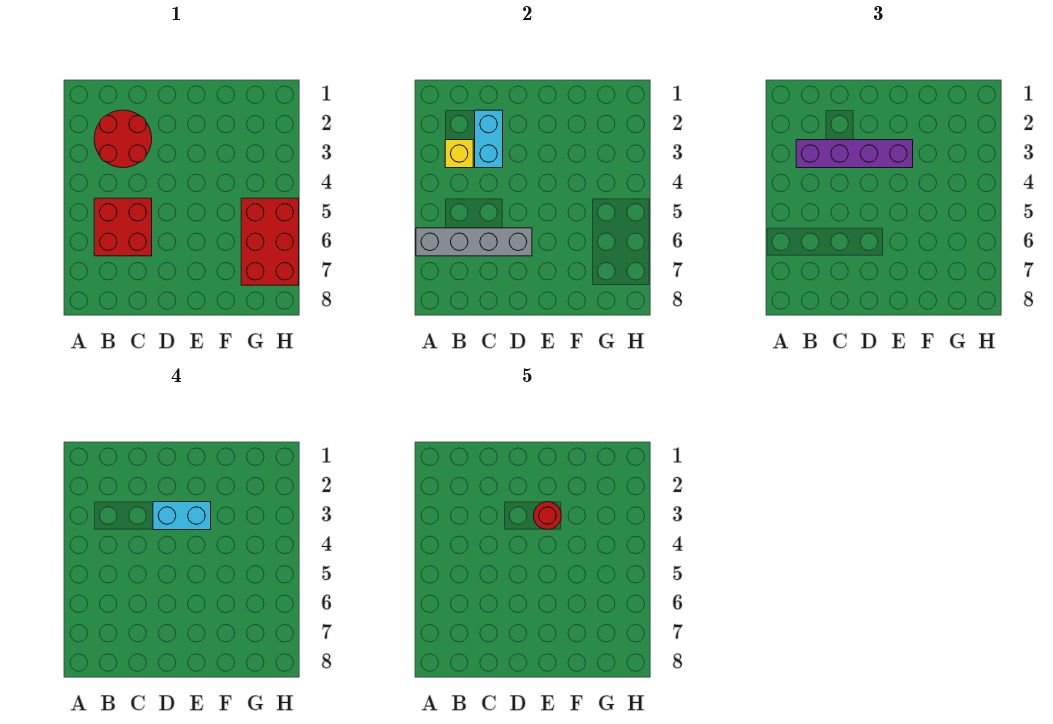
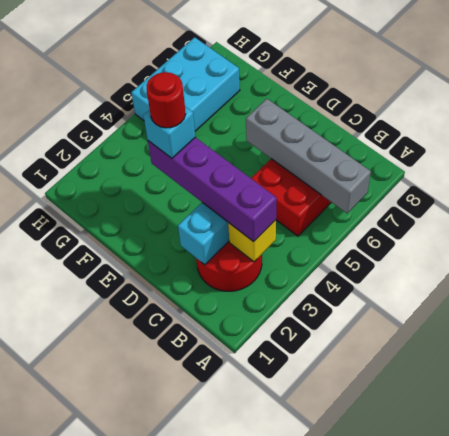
cyan 1x2 brick [153,502,211,530] -> cyan 1x1 brick [143,107,195,158]
red 2x3 brick [241,198,299,285] -> cyan 2x3 brick [131,37,240,131]

